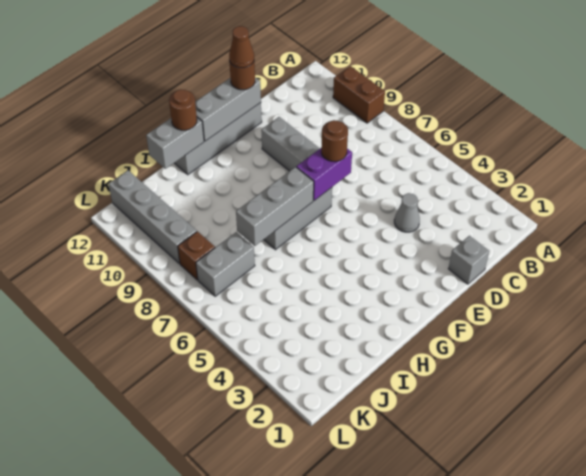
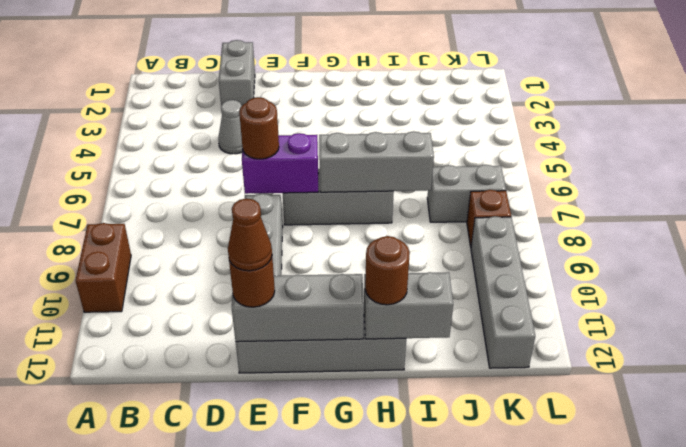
grey 1x1 brick [448,236,489,284] -> grey 1x2 brick [219,40,255,106]

